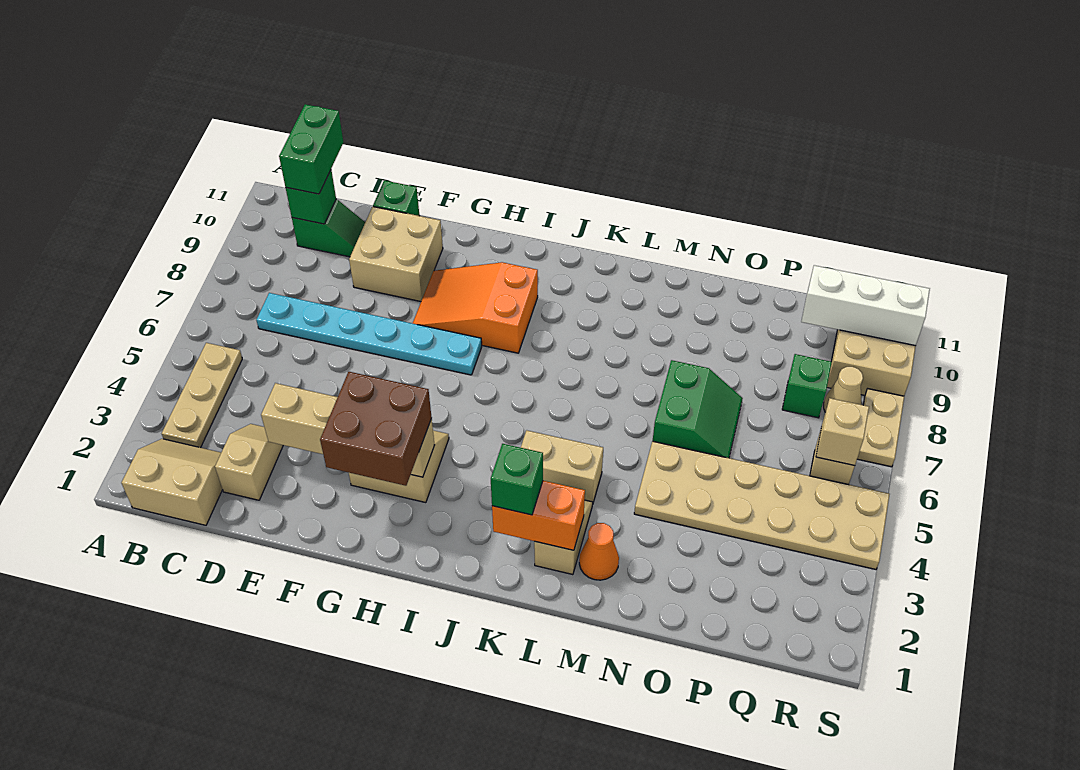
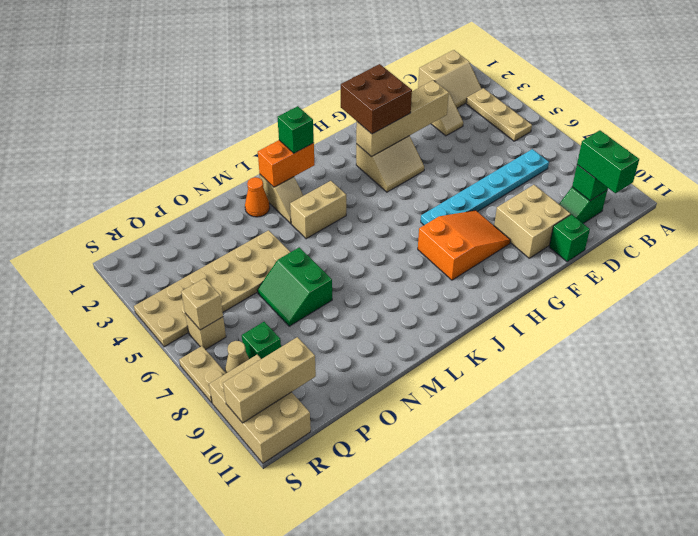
white 1x3 brick [801,265,930,346] -> tan 1x3 brick [223,337,316,423]

